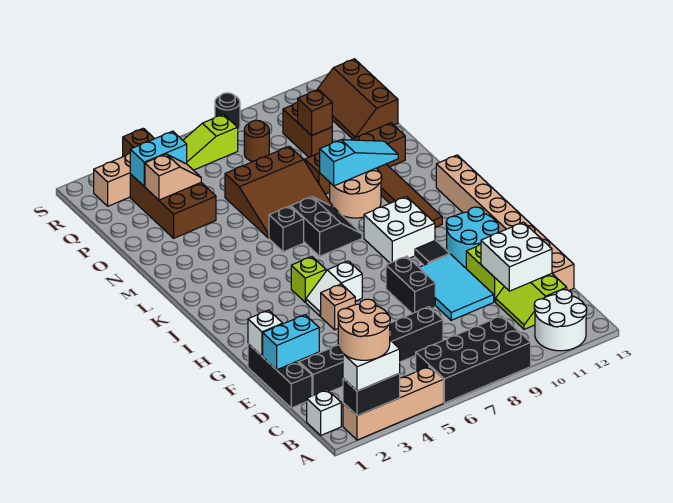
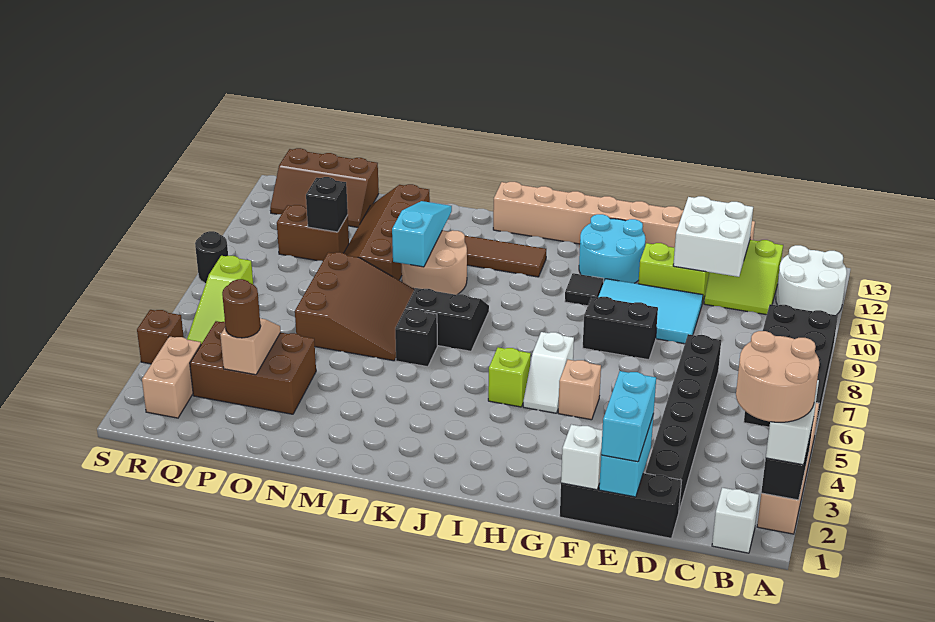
white 2x2 brick [364,197,435,263] -> none
brown 1x1 brick [298,90,332,135] -> black 1x1 brick [306,177,348,232]
cyan 1x2 brick [130,131,187,186] -> cyan 1x2 brick moved to [601,371,656,462]
brown 1x1 round brick [244,120,269,161] -> brown 1x1 round brick moved to [222,279,261,338]

